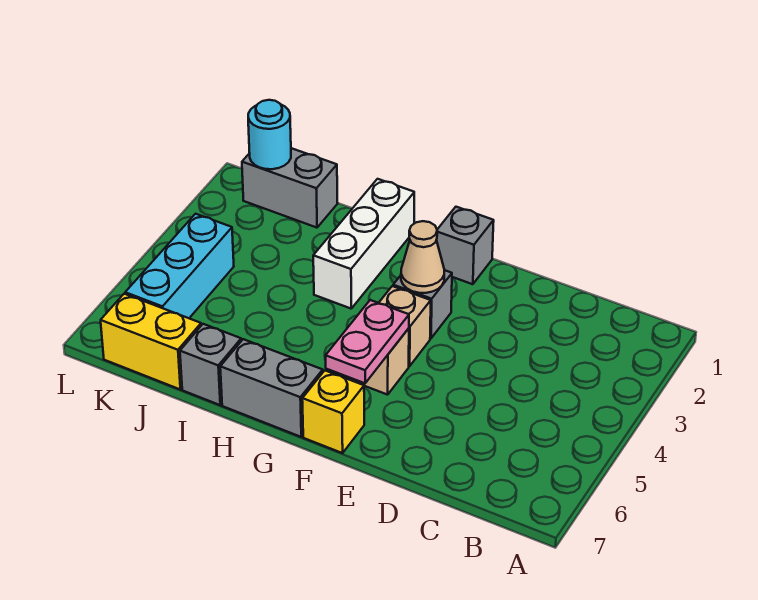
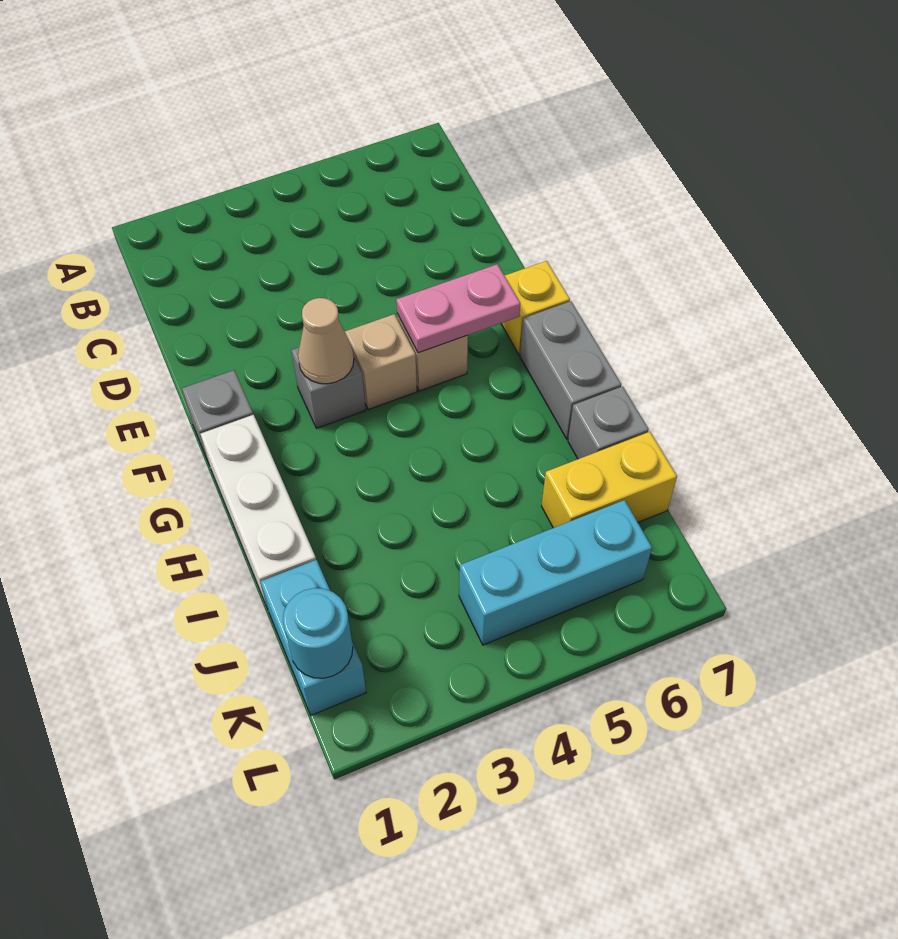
white 1x3 brick [313,179,414,308] -> white 1x3 brick turned to [200,415,316,609]
grey 1x2 brick [242,148,338,228] -> cyan 1x2 brick [260,560,366,715]
yellow 1x2 brick [101,294,201,389] -> yellow 1x2 brick turned to [542,432,677,528]

